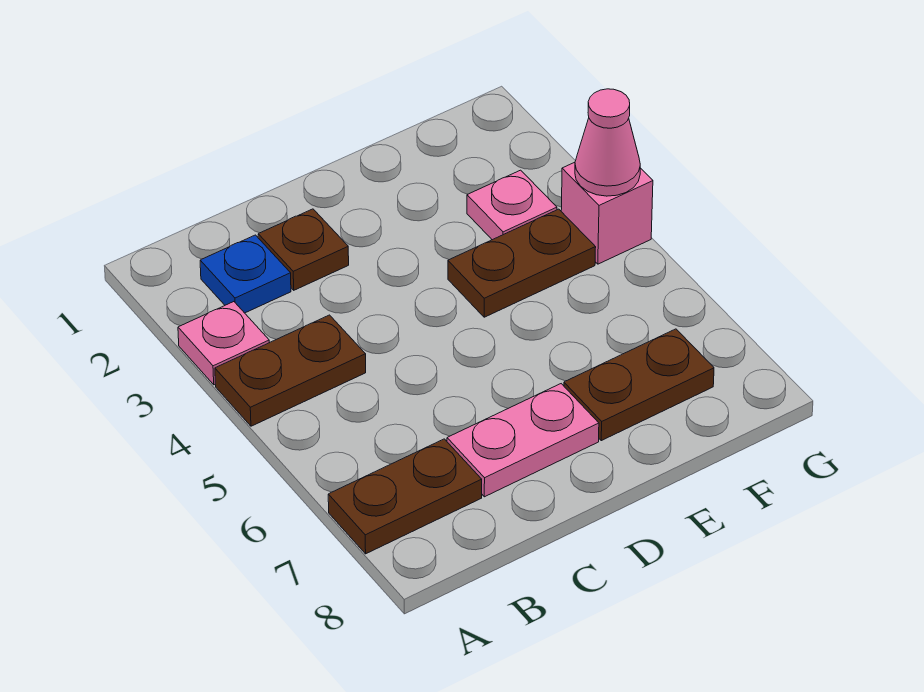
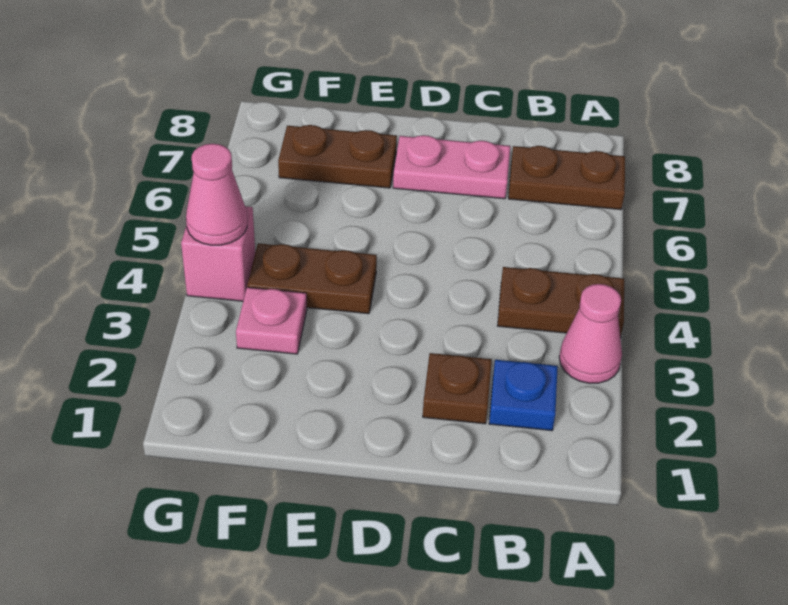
pink 1x1 plate [178,302,269,385] -> pink 1x1 cone [559,284,622,383]

